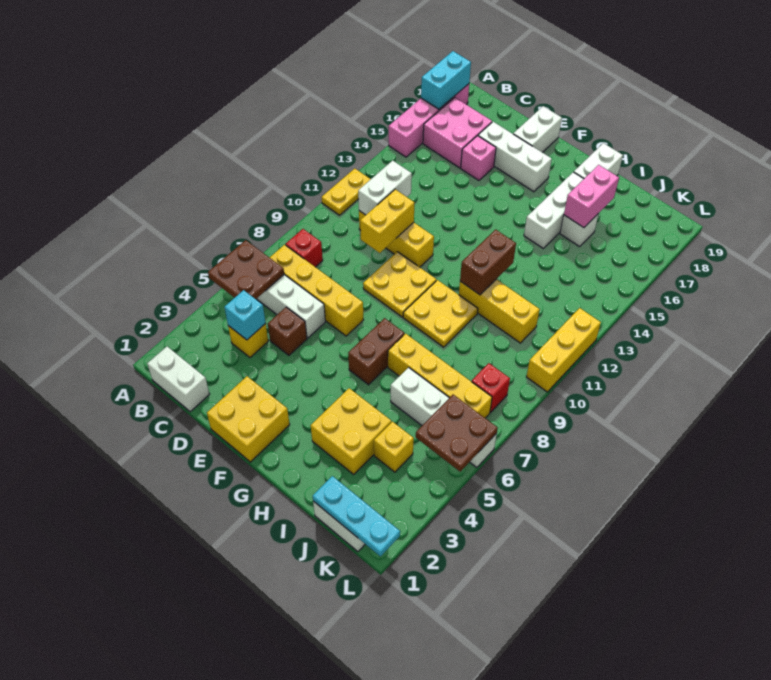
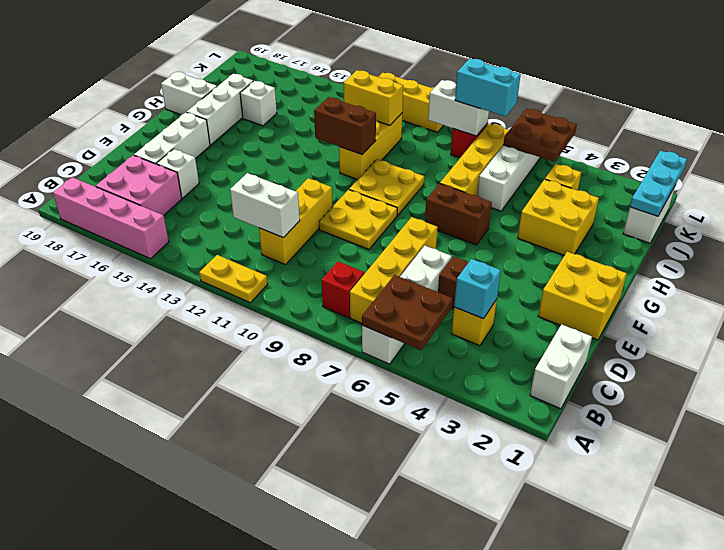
cyan 1x2 brick [421,51,471,109] -> cyan 1x2 brick moved to [455,59,521,116]
yellow 1x2 brick [360,189,414,253] -> yellow 1x2 brick moved to [344,70,403,125]
pink 1x1 brick [461,136,496,180] -> white 1x1 brick [157,149,199,198]
white 1x2 brick [513,106,562,152] -> white 1x2 brick moved to [428,80,489,136]
white 1x3 brick [524,172,584,248] -> white 1x3 brick turned to [187,74,253,145]
pink 1x2 brick [564,165,619,228] -> none

